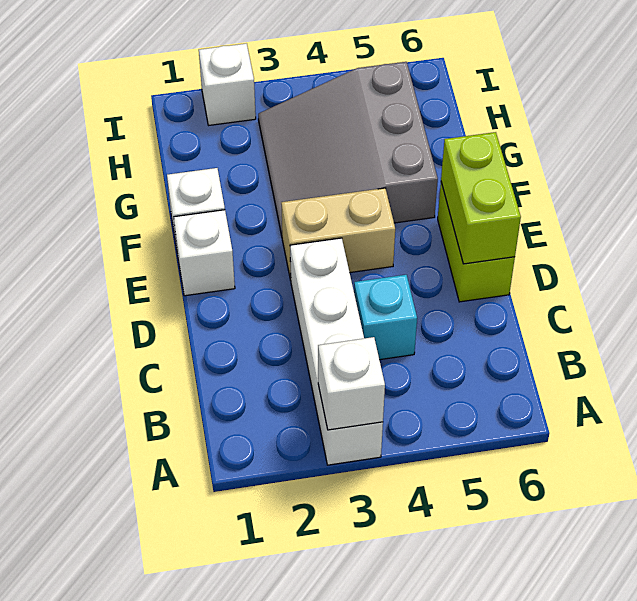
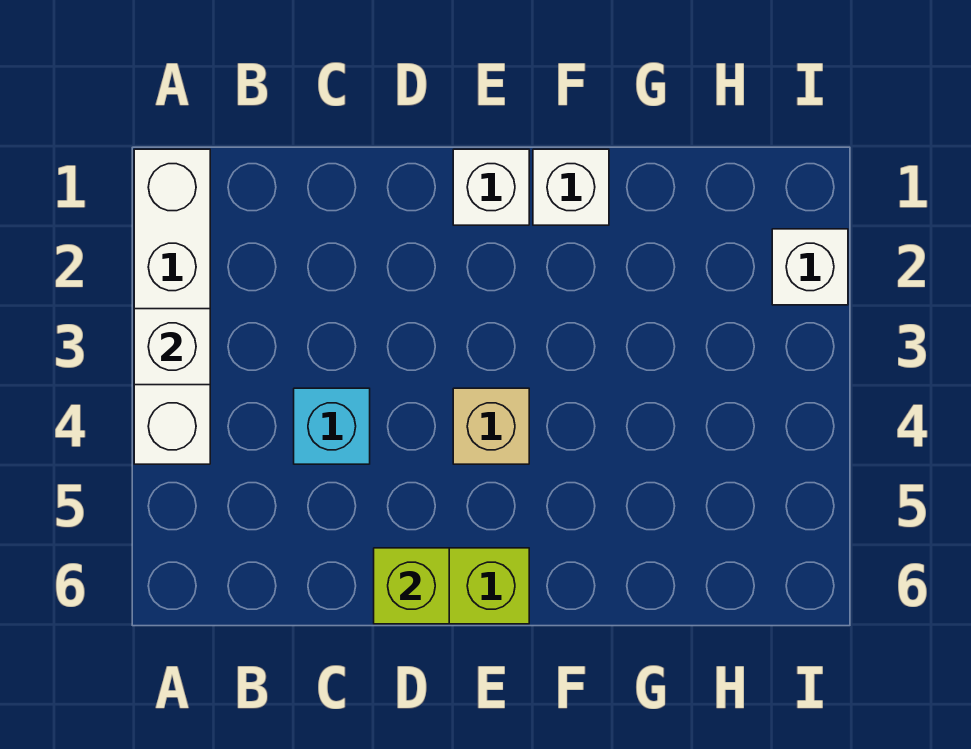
white 1x4 brick [290,238,383,465] -> white 1x4 brick turned to [134,149,210,464]
lime 1x2 brick [441,132,521,264] -> lime 1x1 brick [374,548,449,624]
tan 1x2 brick [281,188,395,280] -> tan 1x1 brick [453,388,529,464]
grey 3x3 slope [258,62,438,236] -> none

